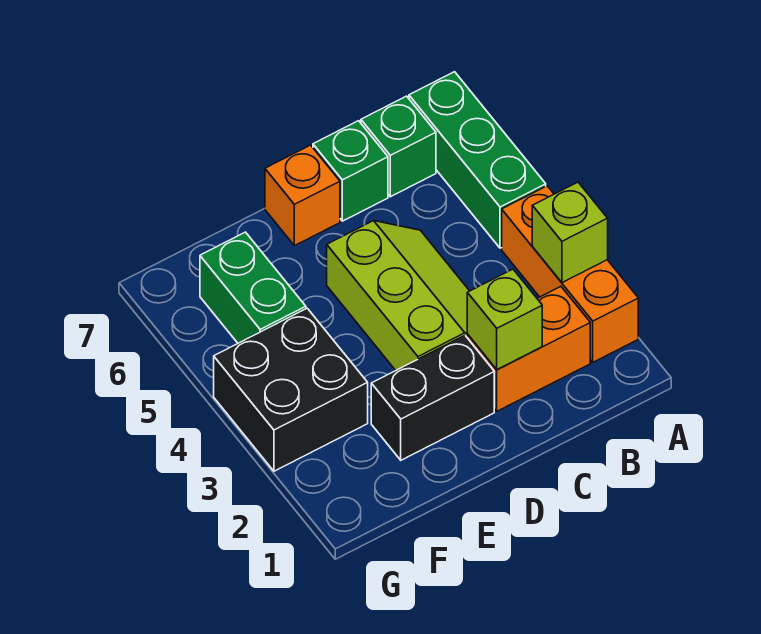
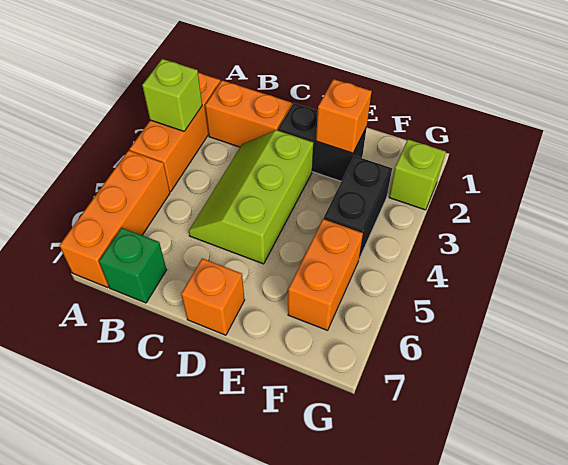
green 1x3 brick [409,72,546,248] -> orange 1x3 brick [59,150,170,288]
lime 1x1 brick [467,269,542,370] -> lime 1x1 brick moved to [389,139,446,210]
green 1x1 brick [313,121,388,221] -> none
none -> orange 1x1 brick [316,79,372,153]
black 2x2 brick [214,308,368,471] -> black 1x2 brick [324,156,392,259]
green 1x2 brick [200,232,306,343] -> orange 1x2 brick [288,219,363,330]

